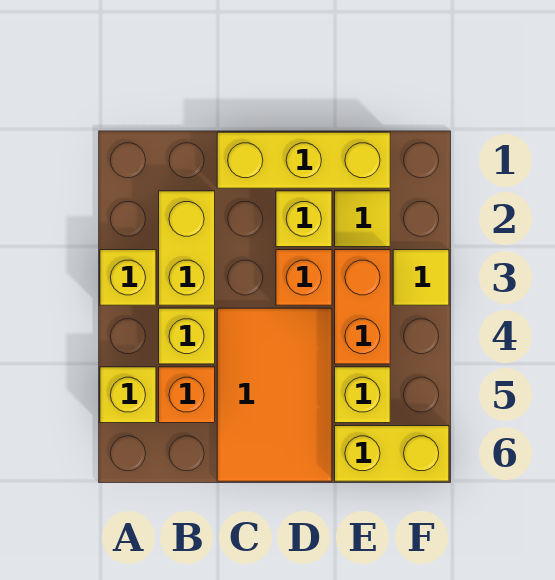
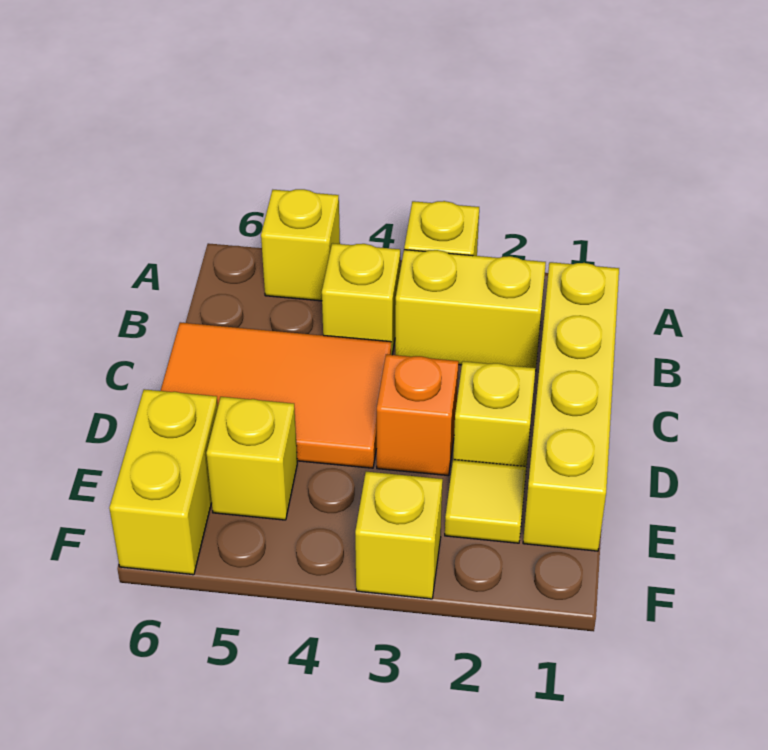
orange 1x1 brick [159,367,215,423] -> none
yellow 1x3 brick [217,132,390,188] -> yellow 1x4 brick [523,262,619,551]
orange 1x2 brick [335,250,390,364] -> none
yellow 1x1 tile [393,250,449,305] -> yellow 1x1 brick [355,472,443,599]

